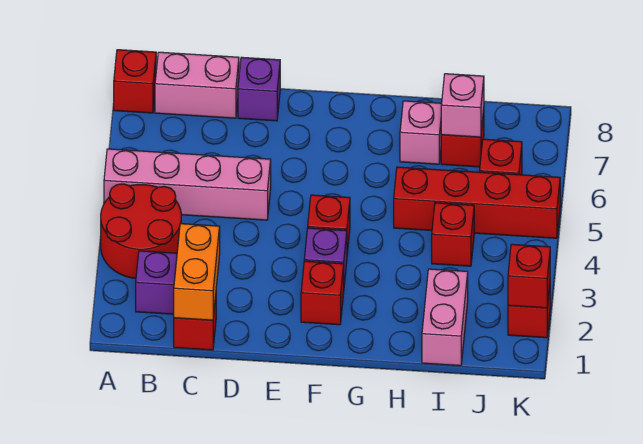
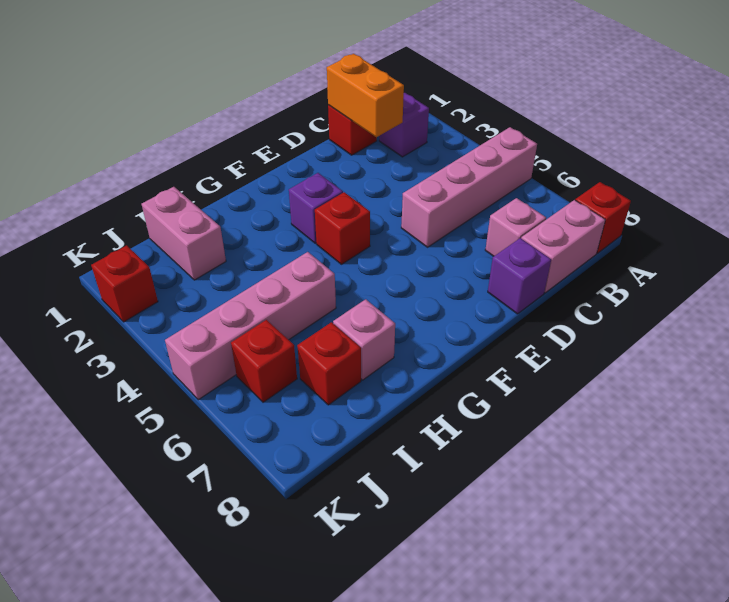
red 2x2 round brick [101,184,181,278] -> none
red 1x1 brick [301,261,344,325] -> none
red 1x4 brick [394,167,560,238] -> pink 1x4 brick [165,252,336,400]
red 1x1 brick [432,203,474,266] -> none
pink 1x1 brick [441,74,484,137] -> pink 1x1 brick moved to [485,198,546,256]
red 1x1 brick [508,244,550,308] -> none

